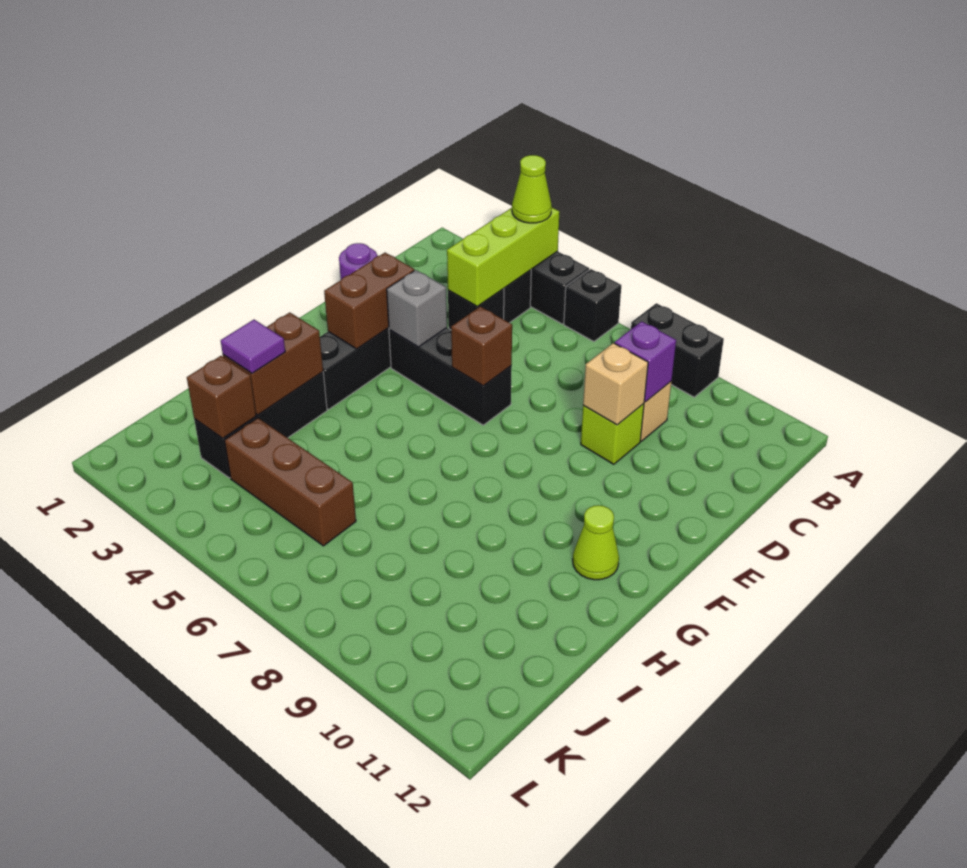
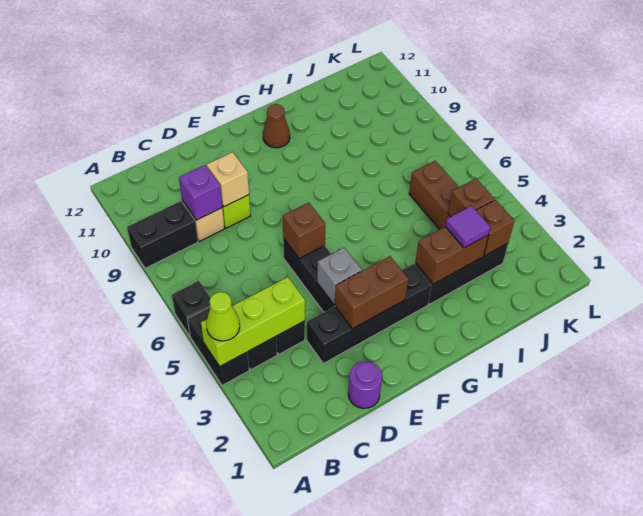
black 1x2 brick [631,303,724,397] -> black 1x2 brick turned to [127,201,198,268]
lime 1x1 cone [573,505,619,580] -> brown 1x1 cone [263,104,290,148]
none -> brown 1x1 brick [448,179,495,217]

